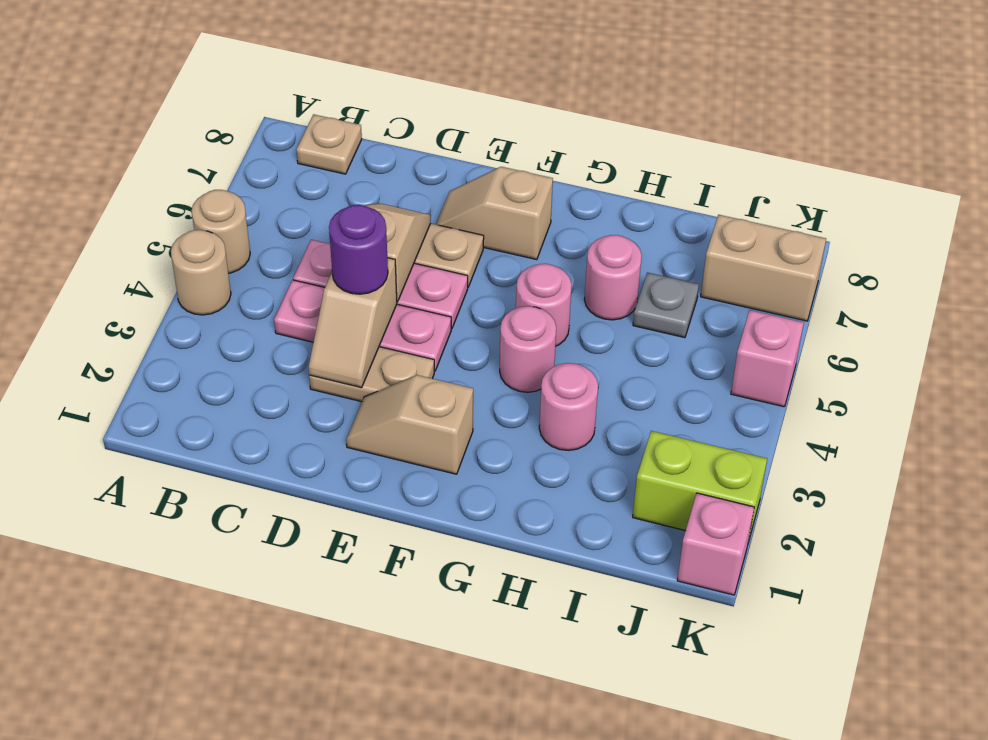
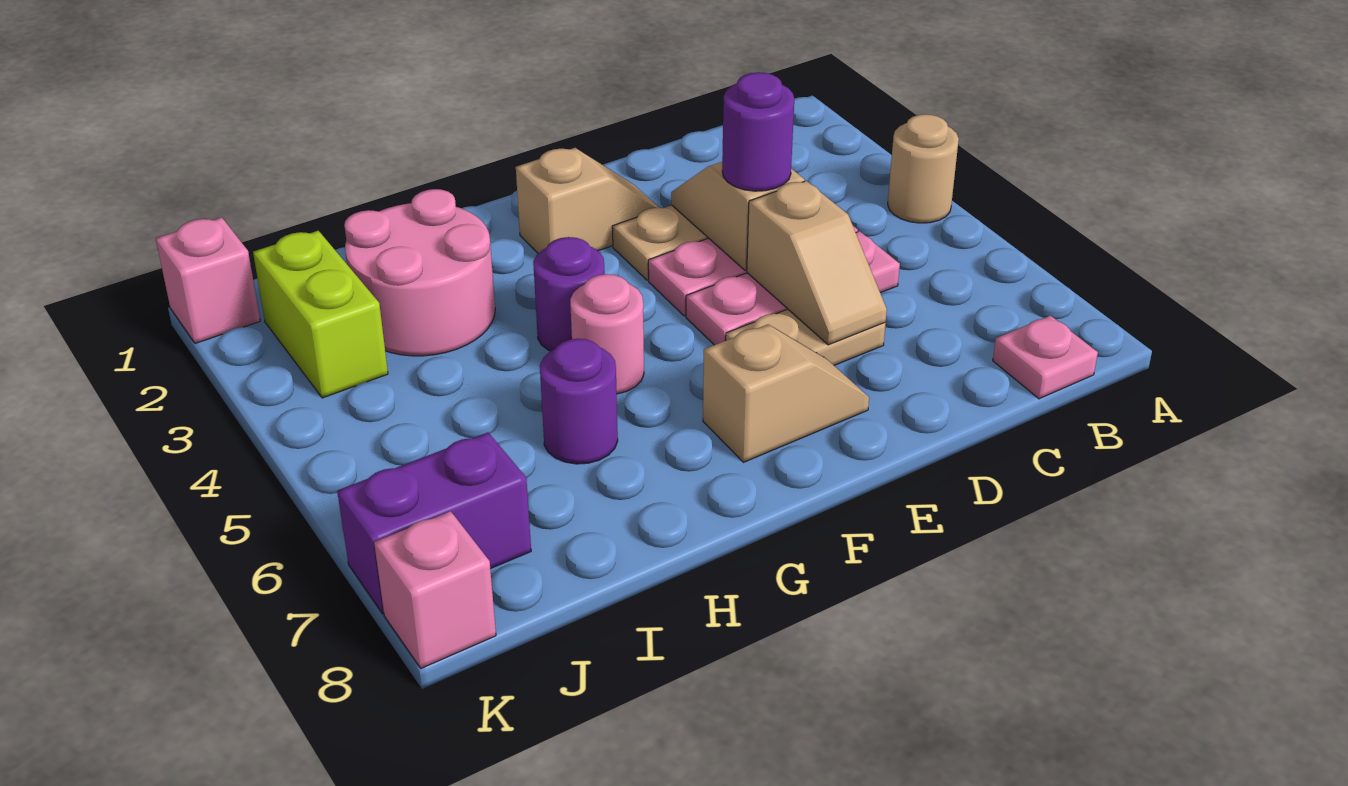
tan 1x1 round brick [191,190,250,273] -> none
tan 1x1 plate [296,114,362,174] -> pink 1x1 plate [993,316,1098,399]
pink 1x1 round brick [500,306,556,392] -> purple 1x1 round brick [533,237,605,351]
pink 1x1 round brick [539,363,598,450] -> pink 2x2 round brick [344,189,495,356]
pink 1x1 round brick [584,235,642,320] -> purple 1x1 round brick [540,339,618,464]
grey 1x1 plate [633,272,699,338] -> none
lime 1x2 brick [633,431,767,542] -> lime 1x2 brick turned to [253,231,388,398]
tan 1x2 brick [701,215,826,321] -> purple 1x2 brick [337,433,531,614]
pink 1x1 brick [731,310,804,407] -> pink 1x1 brick moved to [374,511,496,668]

